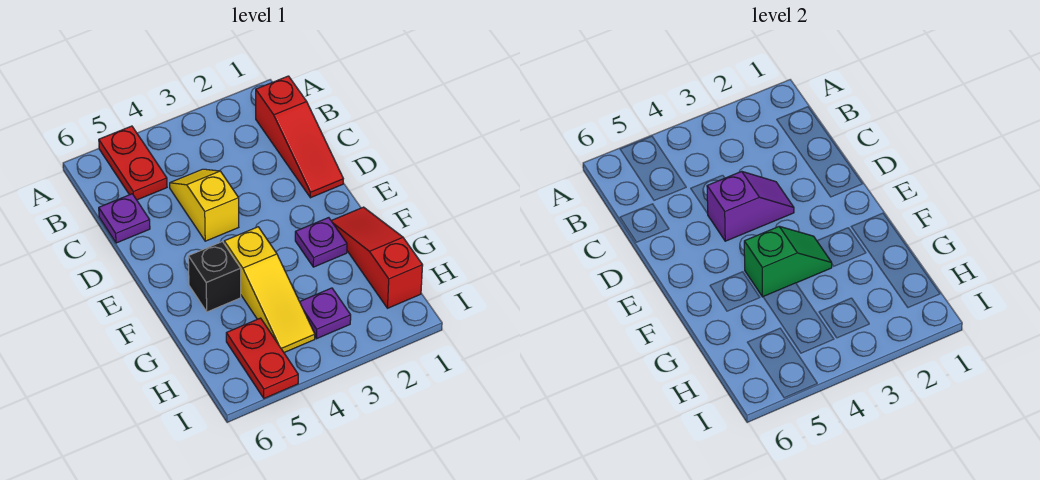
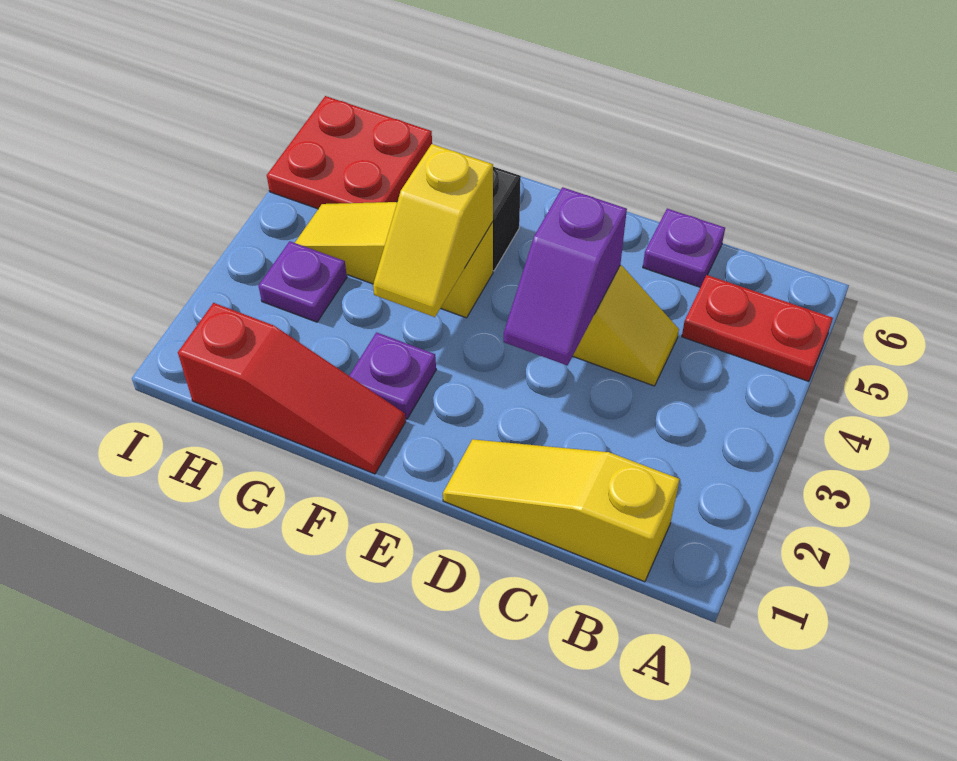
red 1x3 slope [256,76,343,198] -> yellow 1x3 slope [443,439,680,582]
green 1x2 slope [744,226,832,297] -> yellow 1x2 slope [373,144,493,317]
red 1x2 plate [226,318,298,398] -> red 2x2 plate [267,96,432,209]

